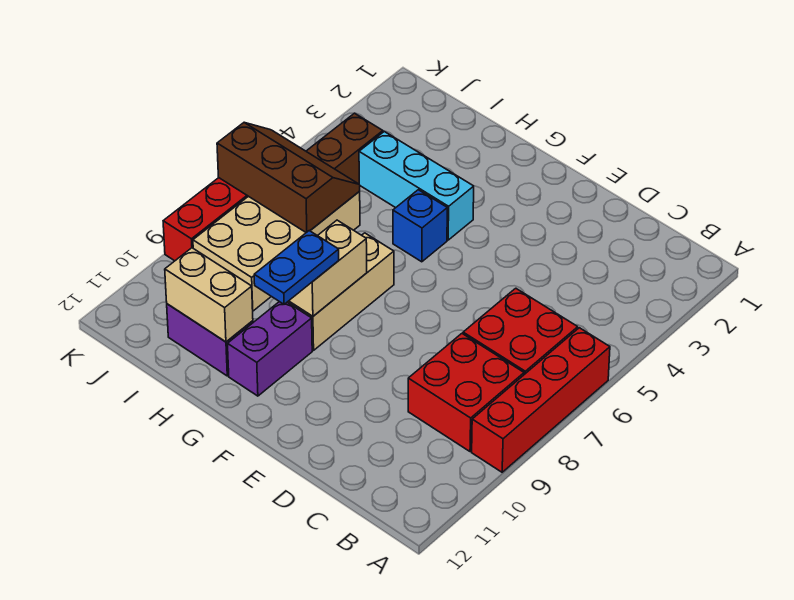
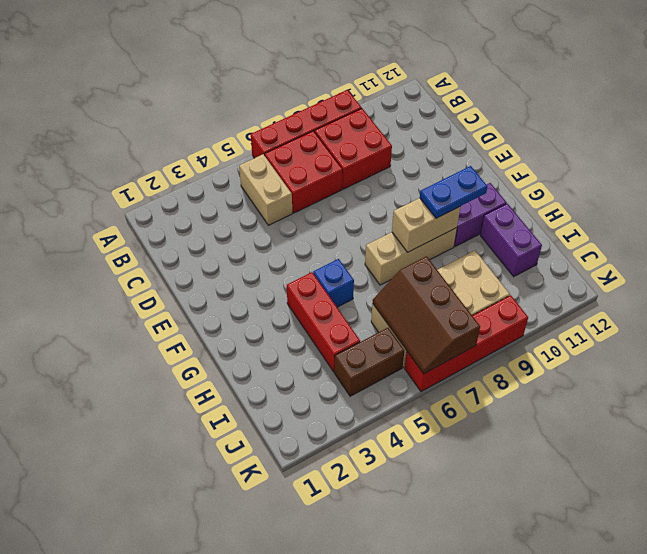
cyan 1x3 brick [359,132,474,240] -> red 1x3 brick [287,272,360,372]
tan 1x2 brick [165,248,253,342] -> tan 1x2 brick moved to [239,154,293,225]

